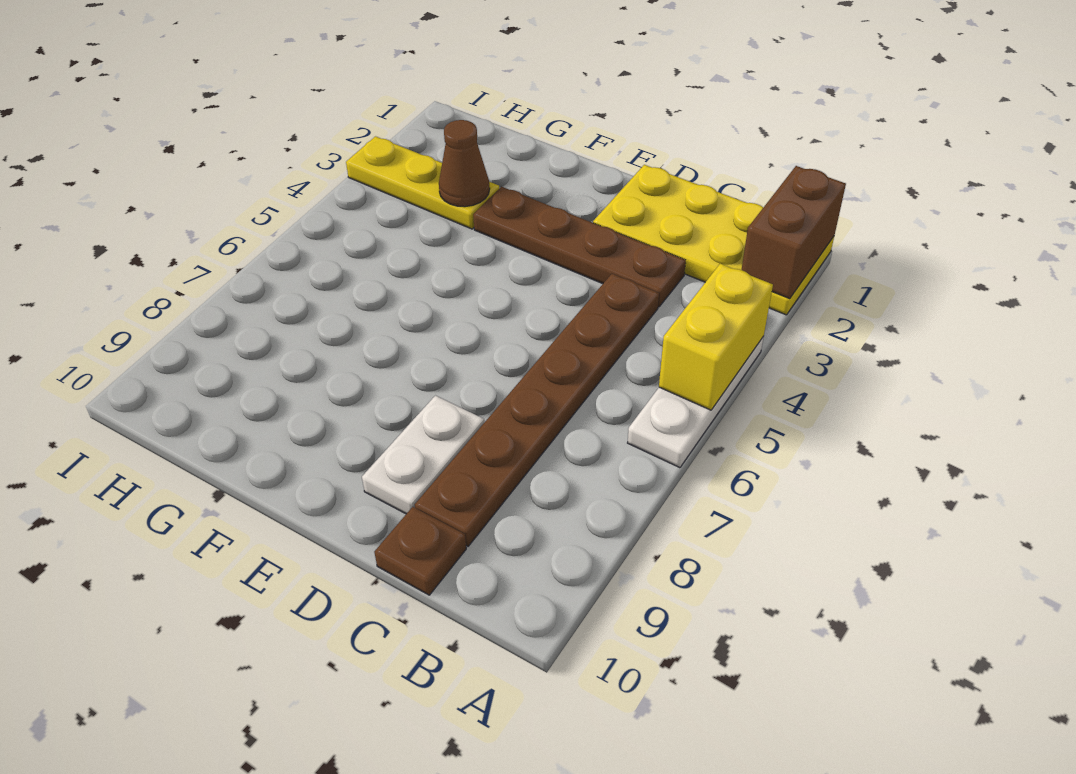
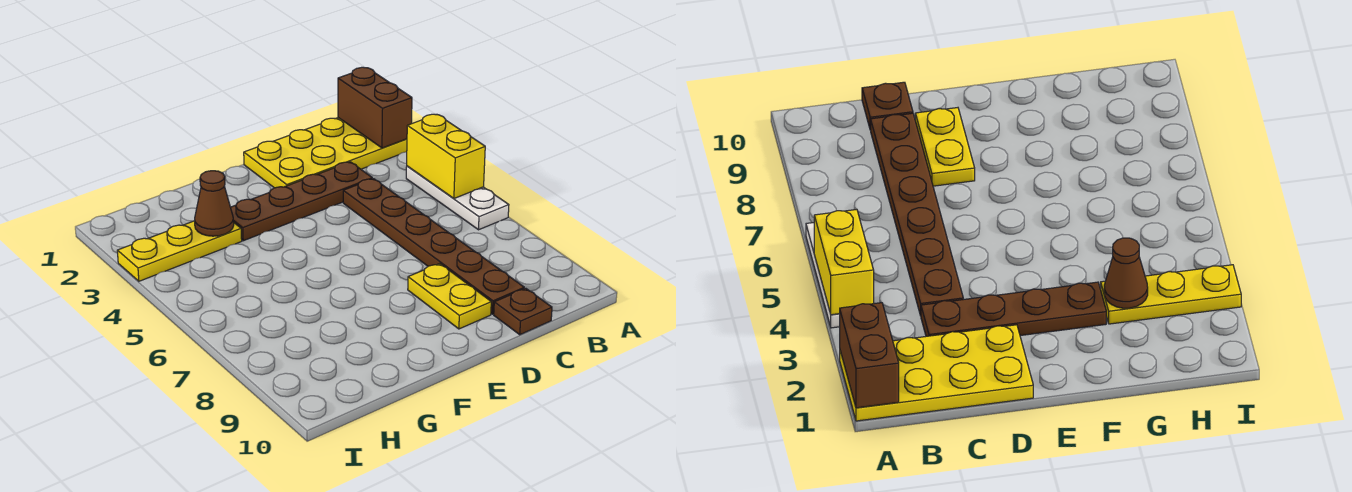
white 1x2 plate [362,396,484,514] -> yellow 1x2 plate [408,264,491,329]

